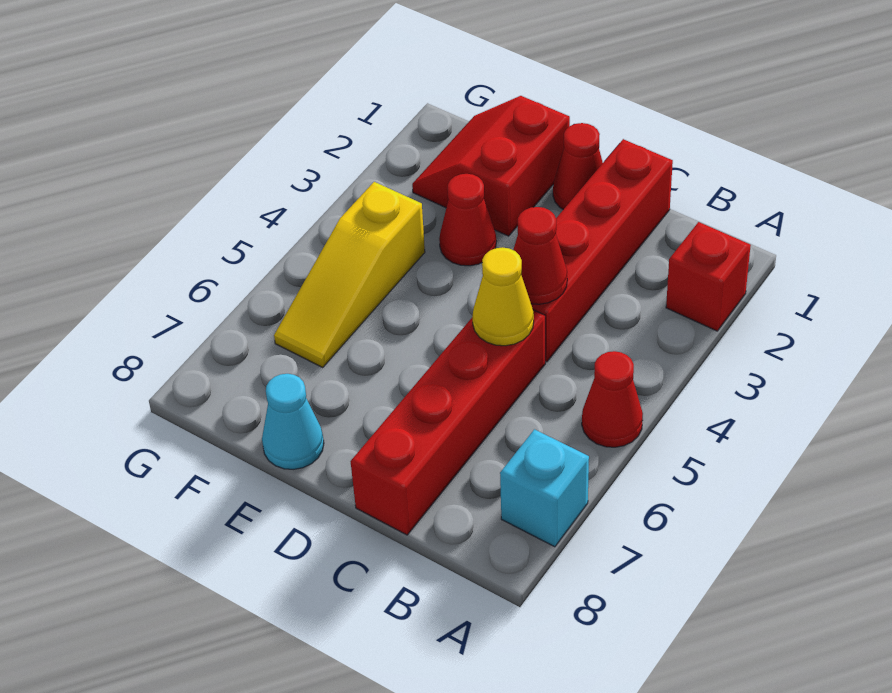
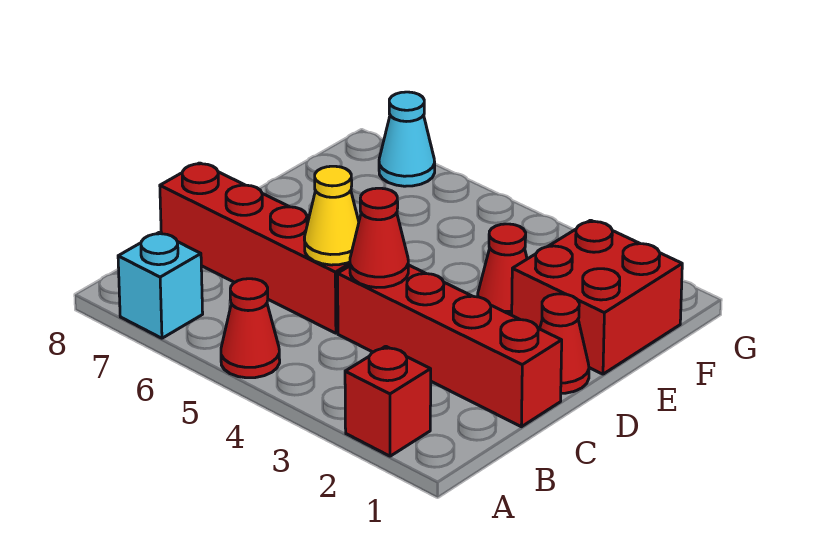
red 2x2 slope [412,96,570,236] -> red 2x2 brick [512,220,682,374]
cyan 1x1 cone [262,374,324,469] -> cyan 1x1 cone moved to [379,92,435,186]
yellow 1x3 slope [274,182,425,367] -> none

